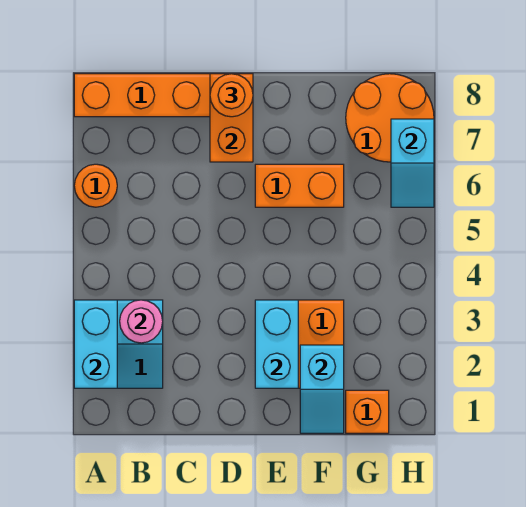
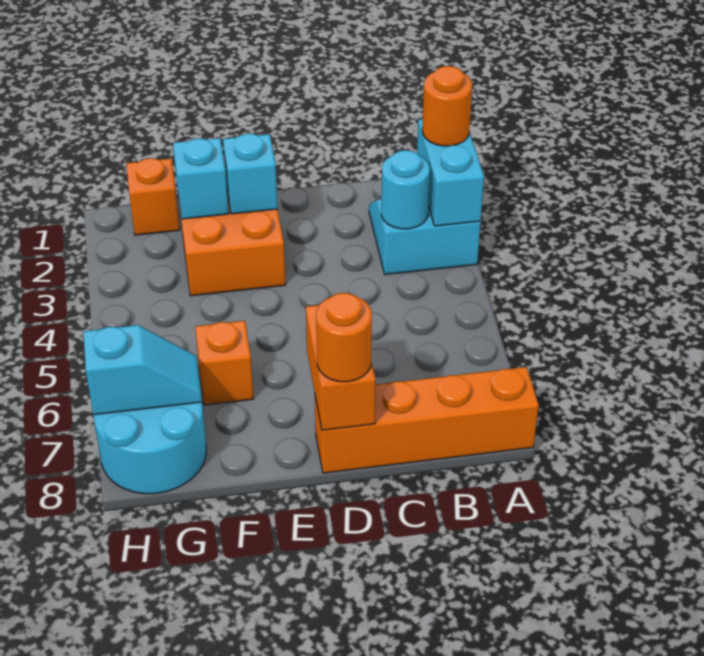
orange 1x1 round brick [74,164,117,207] -> orange 1x1 round brick moved to [422,66,472,146]
pink 1x1 round brick [120,300,163,343] -> cyan 1x1 round brick [381,150,430,229]
cyan 1x2 brick [255,300,298,388] -> cyan 1x1 brick [223,134,278,214]
orange 1x2 brick [255,164,344,207] -> orange 1x1 brick [195,321,254,405]
orange 2x2 round brick [346,74,434,162] -> cyan 2x2 round brick [93,402,206,494]
cyan 1x2 slope [391,119,434,207] -> cyan 1x2 slope turned to [83,325,202,415]

